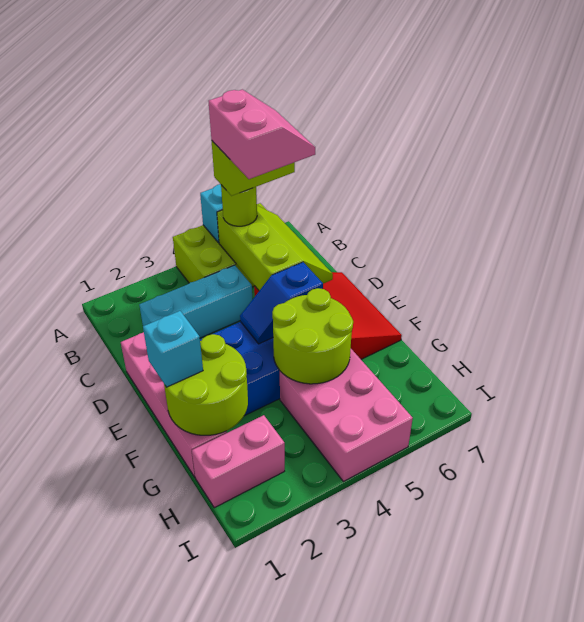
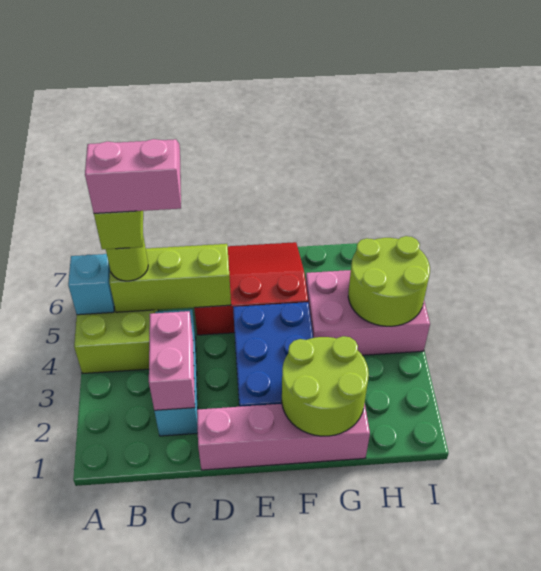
blue 1x2 slope [240,262,323,344] -> none
cyan 1x1 brick [143,311,203,387] -> none
lime 2x2 round brick [272,288,353,384] -> lime 2x2 round brick moved to [348,236,430,326]
pink 1x2 brick [192,415,285,508] -> pink 1x2 brick moved to [149,311,195,410]

